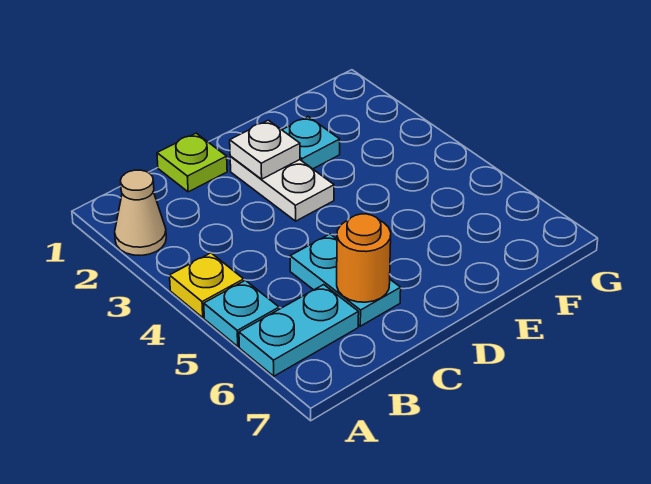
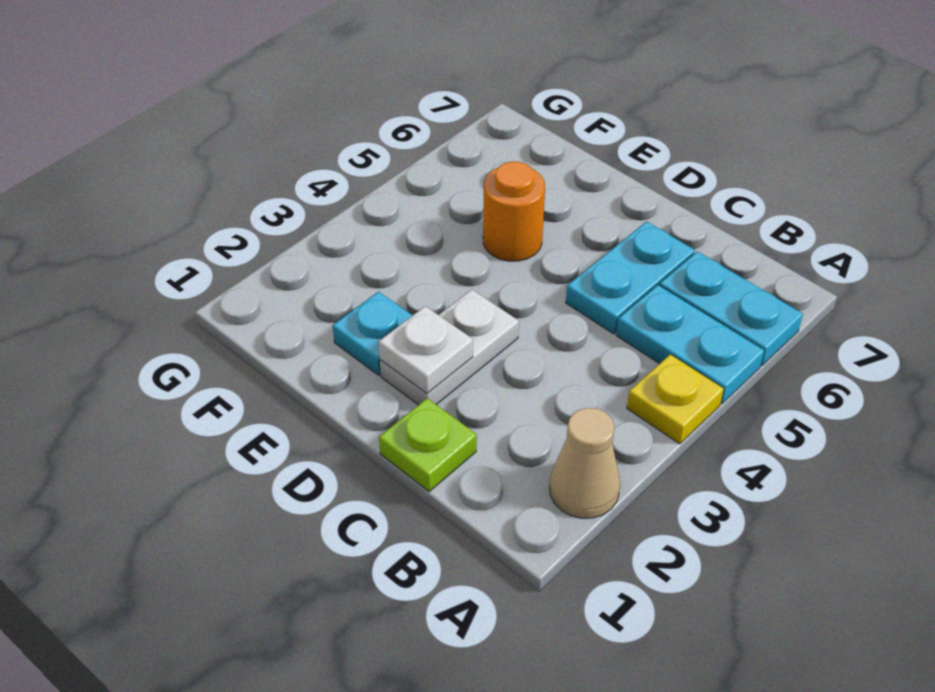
cyan 1x1 plate [204,280,279,346] -> cyan 1x2 plate [616,285,764,404]
orange 1x1 round brick [337,214,391,302] -> orange 1x1 round brick moved to [483,162,545,261]

